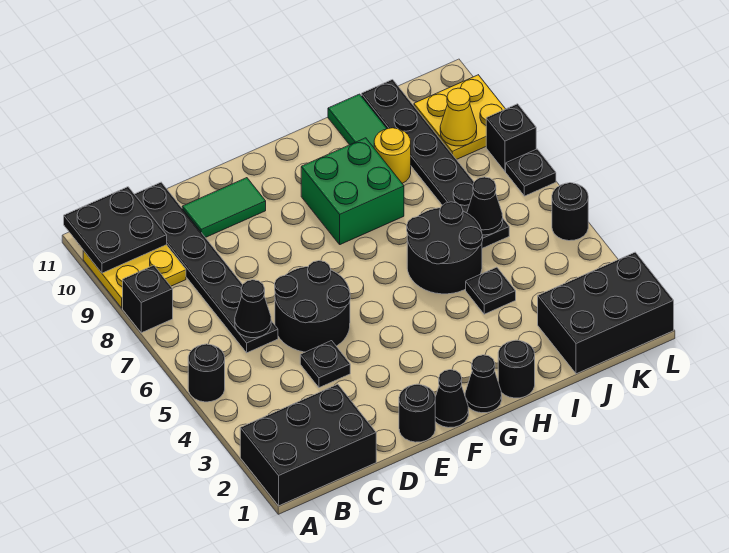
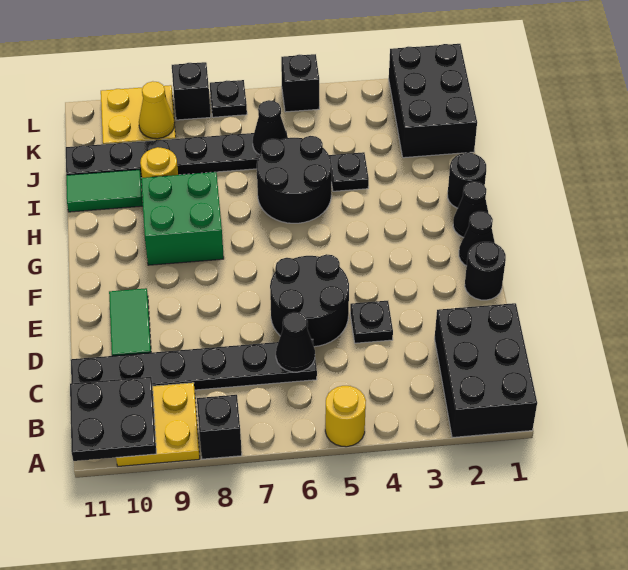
black 1x1 round brick [188,344,225,402] -> yellow 1x1 round brick [325,386,366,447]
black 1x1 round brick [552,183,588,241] -> black 1x1 brick [281,54,319,112]

